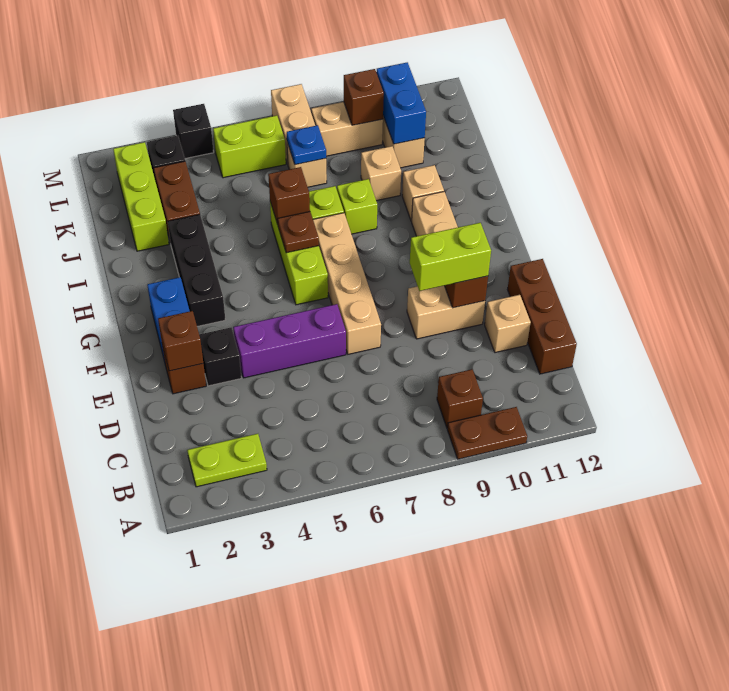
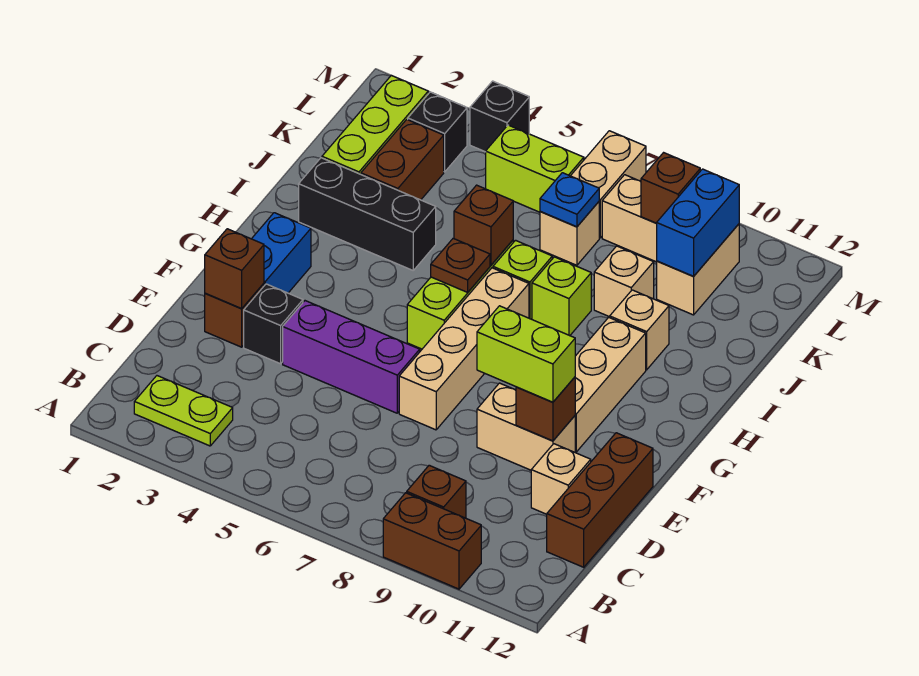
brown 1x2 plate [447,407,527,459] -> brown 1x2 brick [383,493,481,589]
black 1x3 brick [168,214,225,326] -> black 1x3 brick turned to [299,158,436,270]

